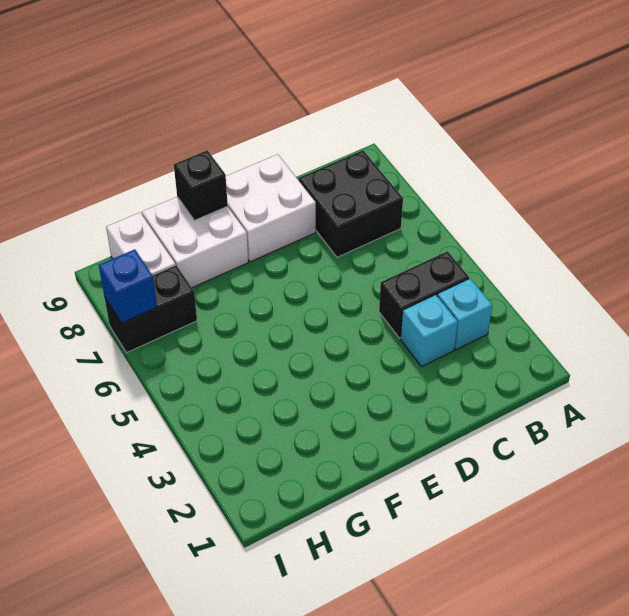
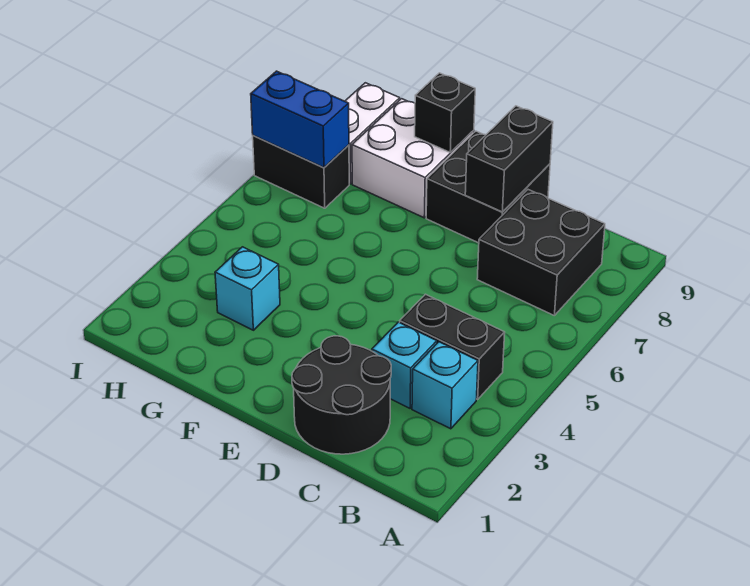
none -> black 2x2 round brick [292,336,391,454]
white 2x2 brick [226,154,316,262] -> black 2x2 brick [426,131,550,243]
none -> black 1x2 brick [465,106,553,212]
none -> cyan 1x1 brick [215,247,280,330]
blue 1x1 brick [99,249,157,323] -> blue 1x2 brick [251,71,349,168]

